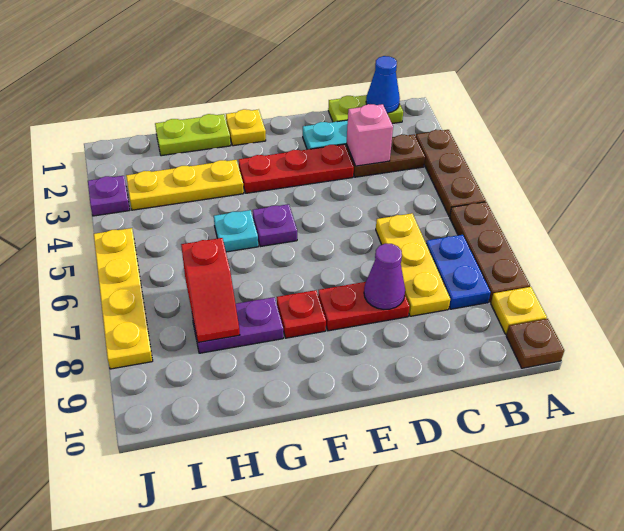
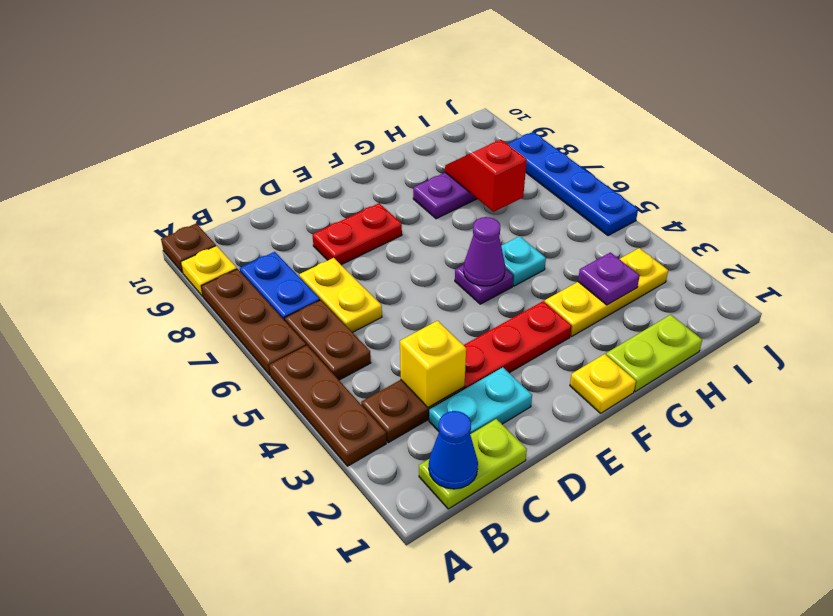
none -> brown 1x2 plate [285,300,371,380]
pink 1x1 brick [347,104,393,166] -> yellow 1x1 brick [400,321,466,407]
yellow 1x3 plate [376,213,450,316] -> yellow 1x2 plate [299,258,382,333]
purple 1x1 cone [364,244,405,310] -> purple 1x1 cone moved to [464,217,505,286]
red 1x1 plate [277,290,326,338] -> none
purple 1x1 plate [88,176,130,216] -> purple 1x1 plate moved to [578,252,640,305]
yellow 1x4 plate [94,228,153,369] -> blue 1x4 plate [508,132,638,236]

